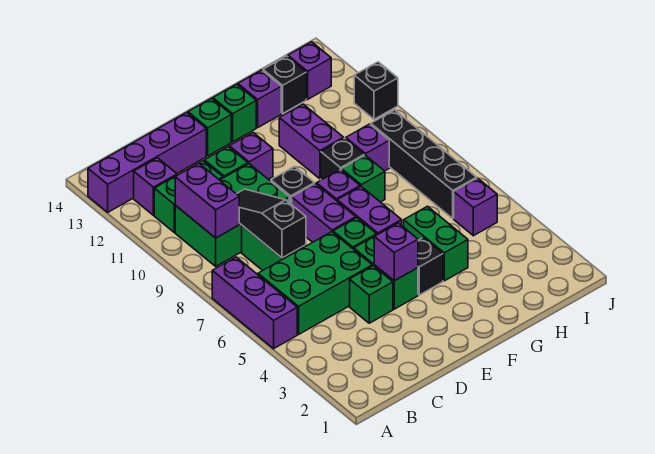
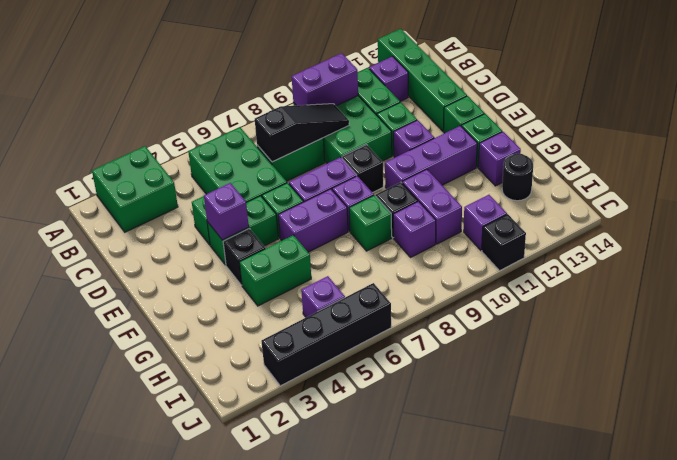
none -> green 2x2 brick [92,146,178,232]
purple 1x3 brick [212,257,297,349] -> purple 1x3 brick moved to [385,126,477,189]
purple 1x4 brick [88,113,206,212] -> green 1x4 brick [378,29,467,131]
purple 1x2 brick [279,104,344,179] -> purple 1x2 brick turned to [402,169,462,244]
black 1x1 brick [263,56,306,113] -> black 1x1 round brick [502,153,533,201]
black 1x4 brick [371,110,477,218] -> black 1x4 brick moved to [261,283,391,386]
purple 1x1 brick [288,42,331,99] -> purple 1x1 brick moved to [464,195,507,250]

